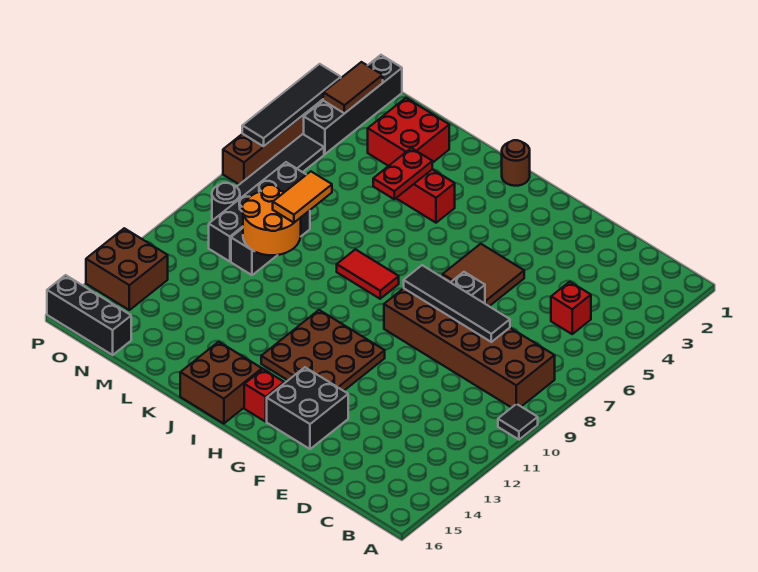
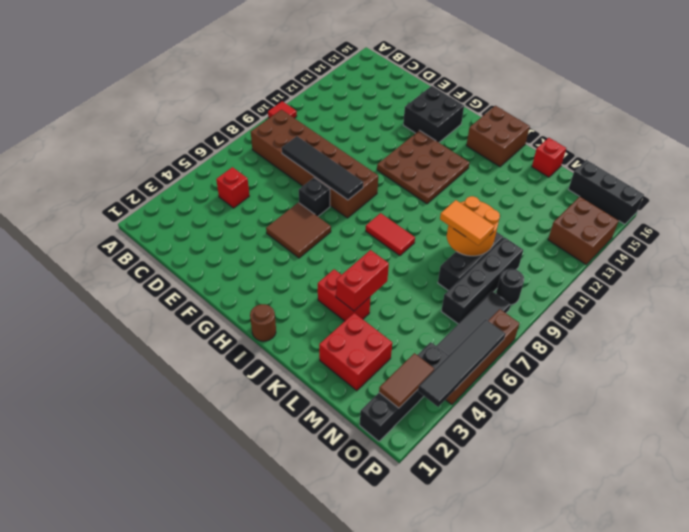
black 1x1 tile [498,404,538,440] -> red 1x1 tile [268,101,297,118]
red 1x1 brick [244,369,284,422] -> red 1x1 brick moved to [532,138,566,177]
red 1x2 plate [373,148,432,199] -> red 1x2 brick [336,250,389,311]
orange 1x2 tile [273,172,332,223] -> orange 1x2 tile turned to [440,200,495,245]

